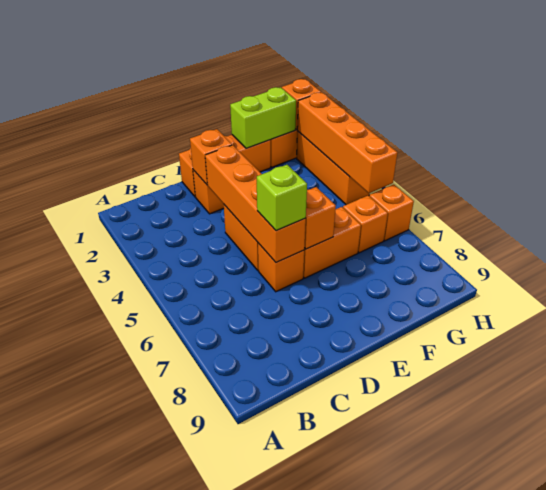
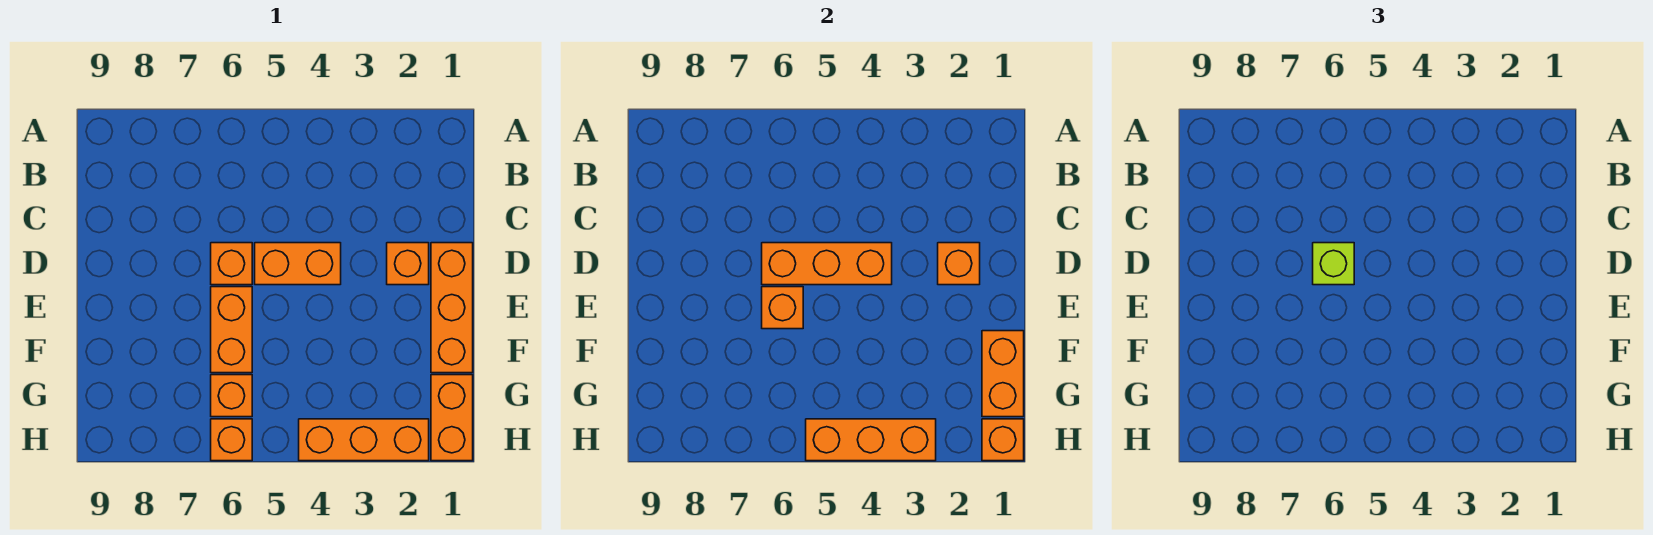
orange 1x4 brick [205,145,306,262] -> orange 1x3 brick [762,243,892,285]
lime 1x2 brick [230,87,296,148] -> orange 1x2 brick [982,331,1024,417]
orange 1x4 brick [297,92,397,193] -> orange 1x3 brick [806,419,936,461]

